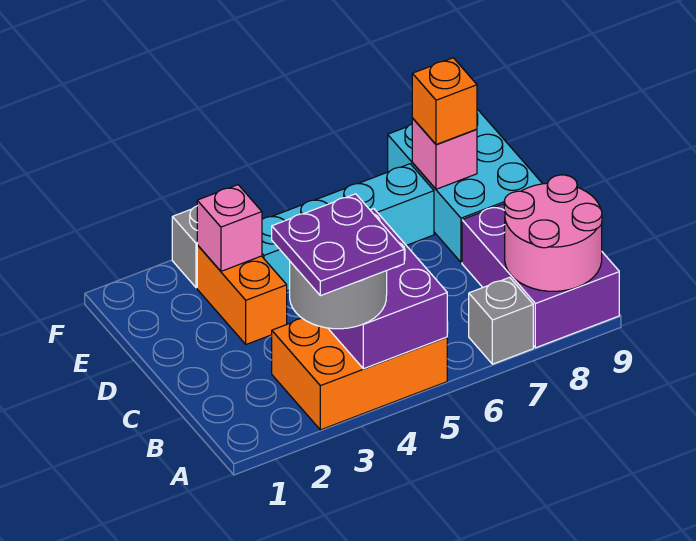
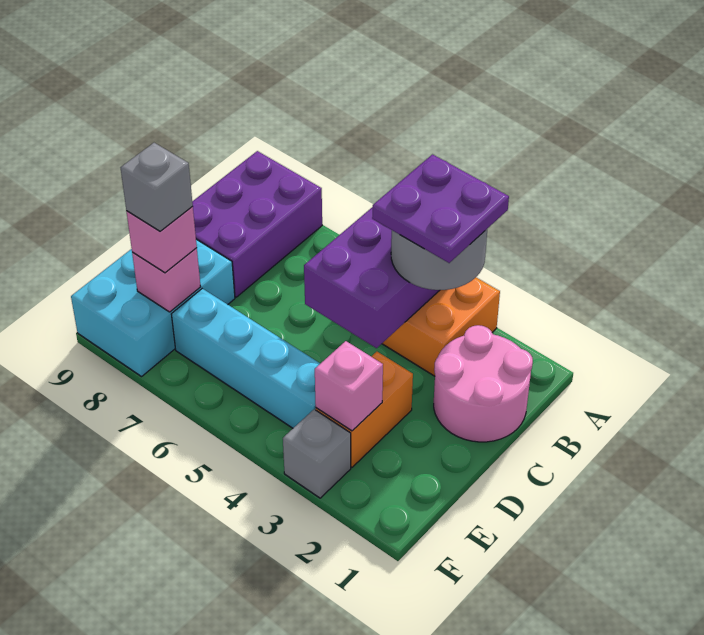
grey 1x1 brick [469,277,533,364] -> grey 1x1 brick moved to [121,143,193,231]
pink 2x2 round brick [504,175,602,291] -> pink 2x2 round brick moved to [434,325,533,442]
orange 1x1 brick [412,58,477,145] -> pink 1x1 brick [126,207,197,273]

